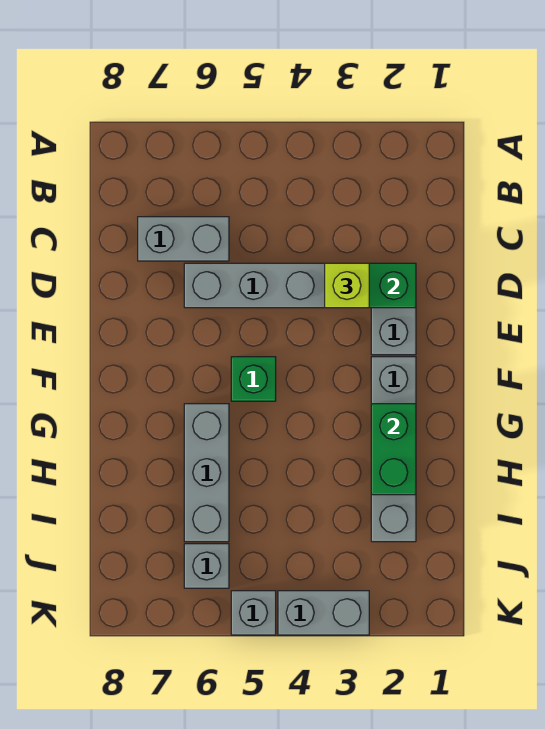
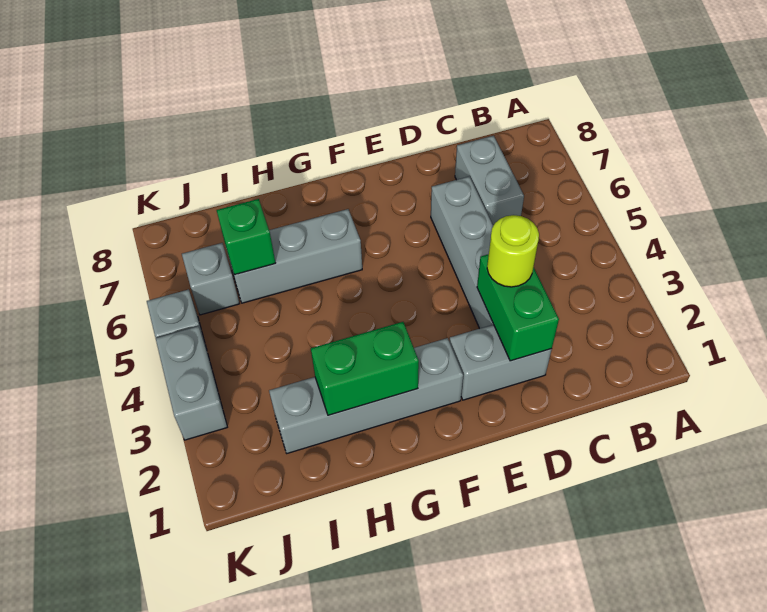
lime 1x1 brick [325,263,369,308] -> lime 1x1 round brick [487,215,539,287]
green 1x1 brick [231,357,276,401] -> green 1x1 brick moved to [217,199,275,275]

